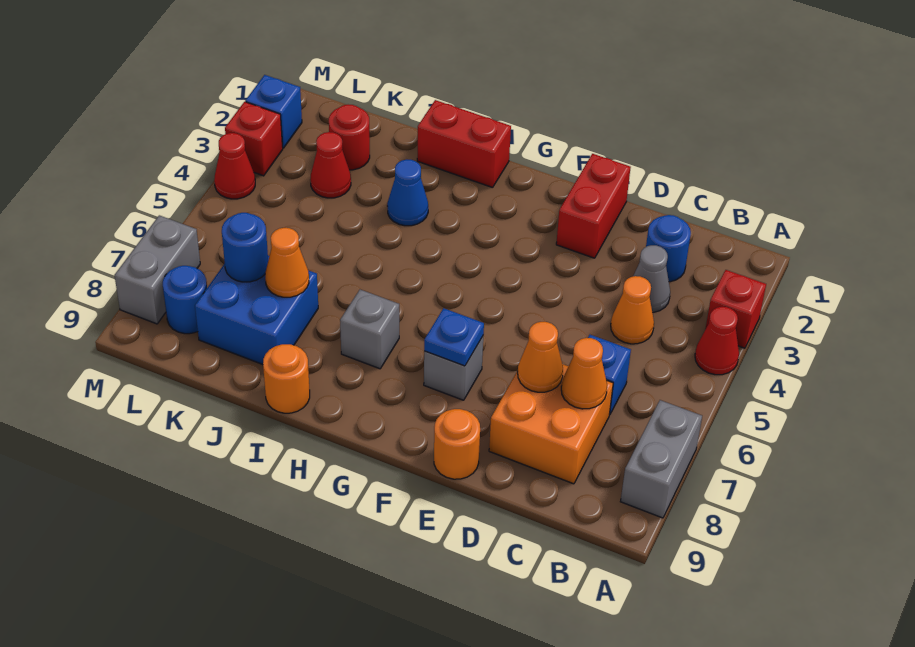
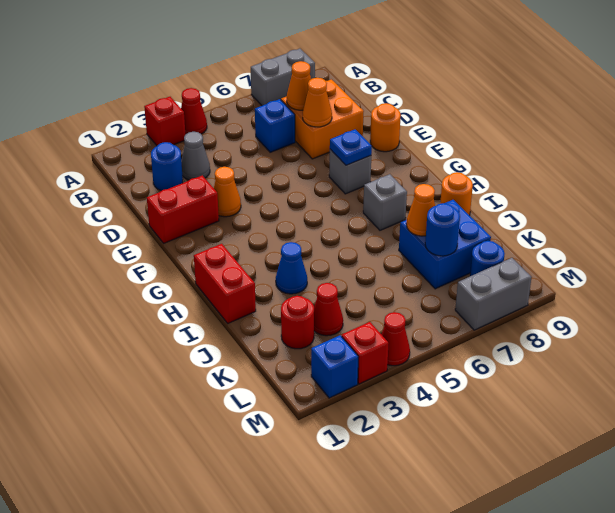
orange 1x1 cone [611,276,654,344] -> orange 1x1 cone moved to [214,167,241,217]

